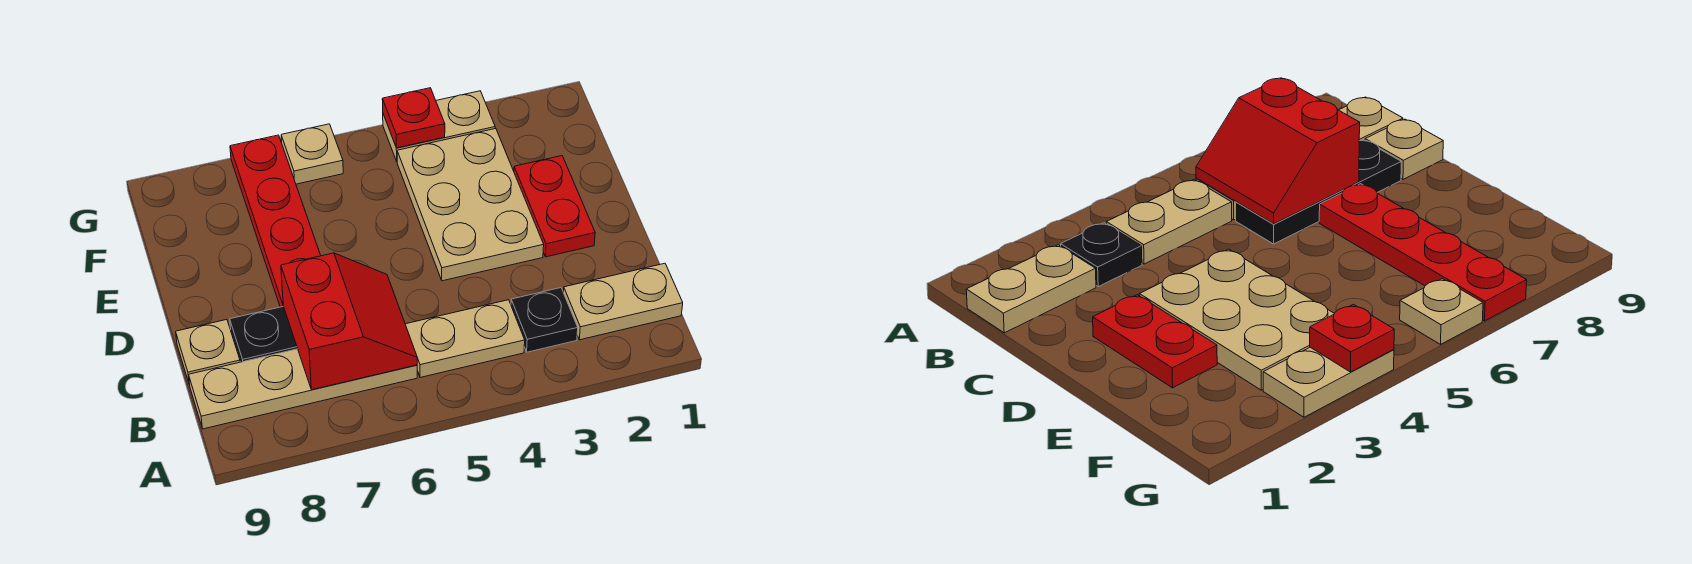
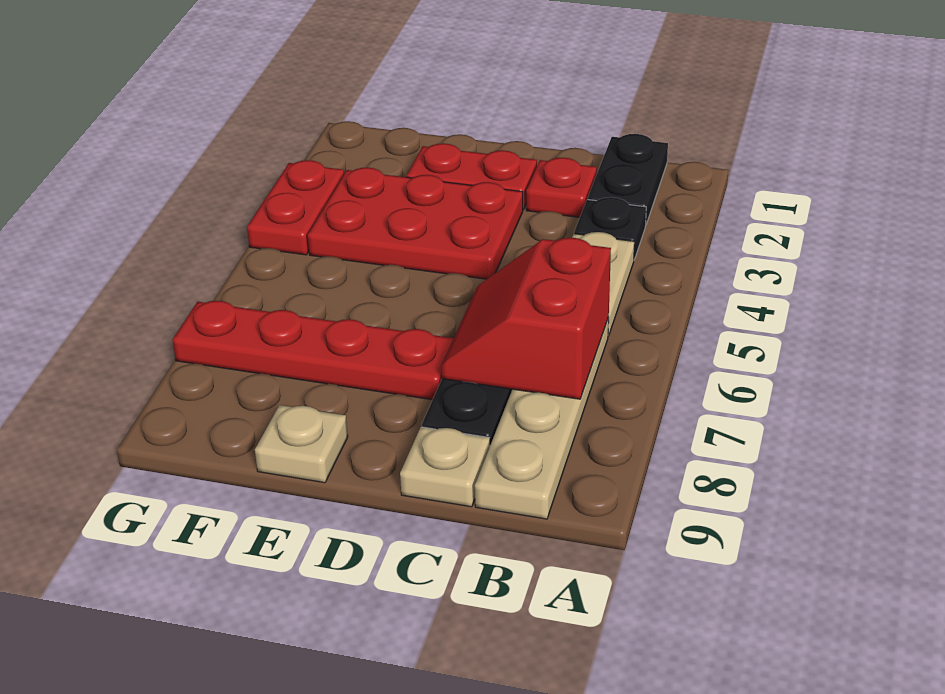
tan 1x2 plate [563,263,683,340] -> black 1x2 plate [588,134,668,224]
red 2x2 slope [281,253,417,390] -> red 2x2 slope turned to [441,238,611,399]
tan 2x3 plate [397,128,544,281] -> red 2x3 plate [308,167,523,279]
tan 1x2 plate [383,91,495,161] -> red 1x2 plate [247,160,344,255]
red 1x1 plate [382,88,445,148] -> red 1x1 plate moved to [526,158,597,217]
tan 1x1 plate [281,124,343,184] -> tan 1x1 plate moved to [255,405,348,483]

